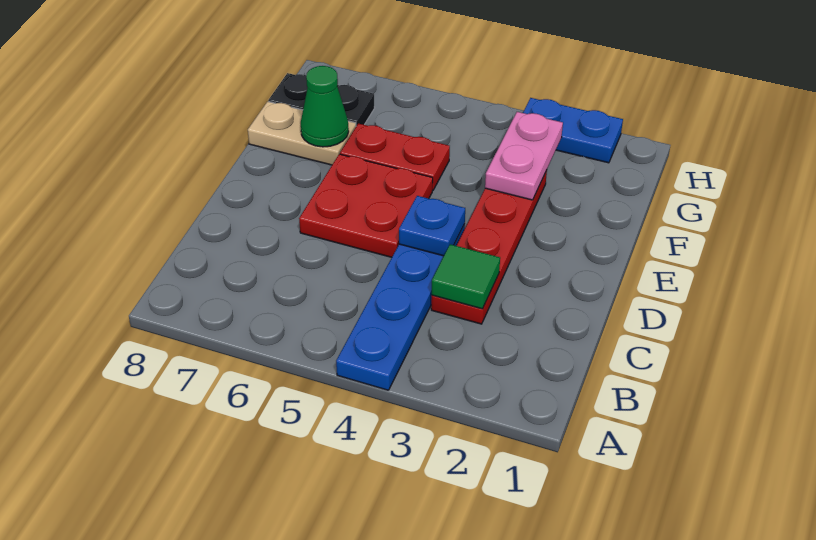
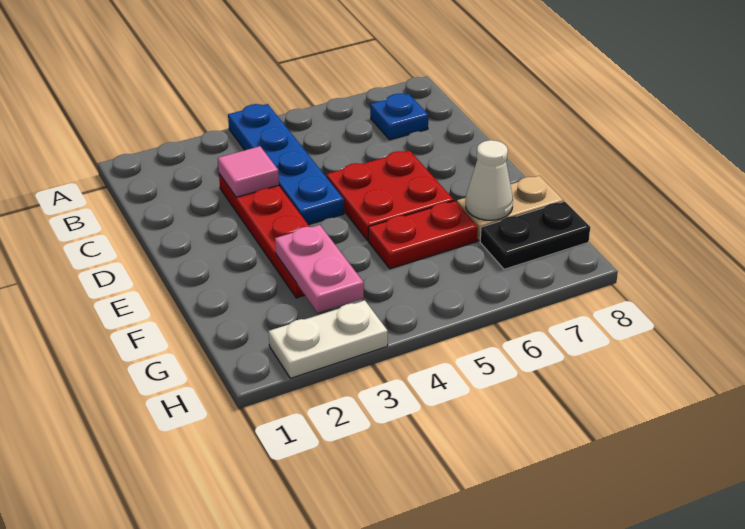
green 1x1 tile [432,244,500,309] -> pink 1x1 tile [218,146,279,197]
blue 1x1 plate [399,196,465,256] -> blue 1x1 plate moved to [370,94,428,140]
green 1x1 cone [301,66,349,147] -> white 1x1 cone [466,140,513,220]
blue 1x2 plate [523,98,623,163] -> white 1x2 plate [269,300,388,378]

